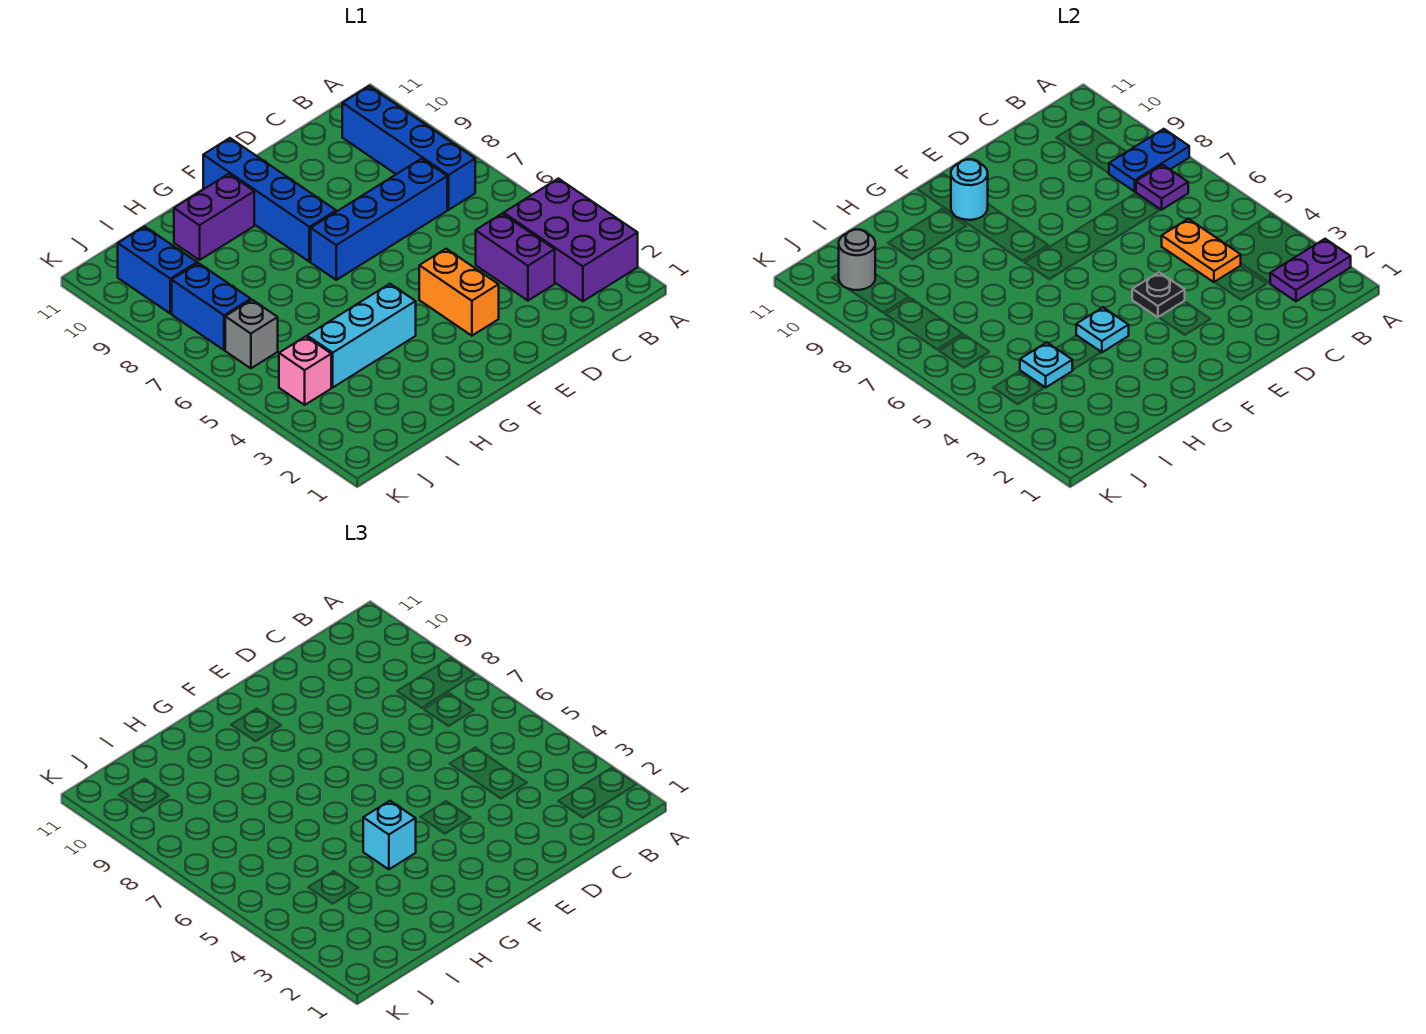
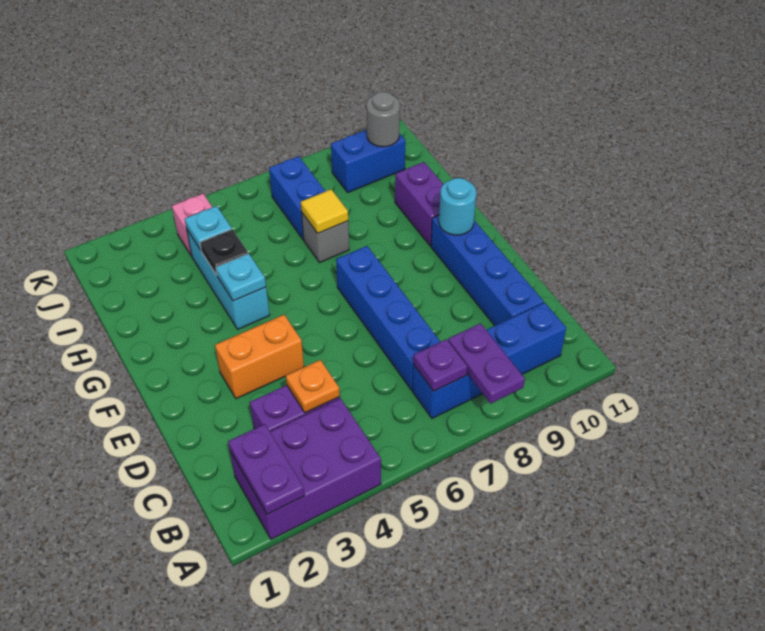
blue 1x2 plate [1109,129,1189,191] -> purple 1x2 plate [448,323,525,403]
orange 1x2 plate [1162,219,1241,282] -> orange 1x1 plate [286,360,340,413]
black 1x1 plate [1132,272,1185,317] -> black 1x1 plate moved to [200,229,248,275]
blue 1x4 brick [203,138,336,262] -> blue 1x4 brick turned to [431,215,544,326]
cyan 1x1 brick [363,801,416,869] -> none
none -> yellow 1x1 tile [301,189,348,233]
grey 1x1 brick [225,300,278,368] -> grey 1x1 brick moved to [301,212,349,263]
blue 1x2 brick [172,263,251,350] -> blue 1x2 brick turned to [269,156,326,240]

